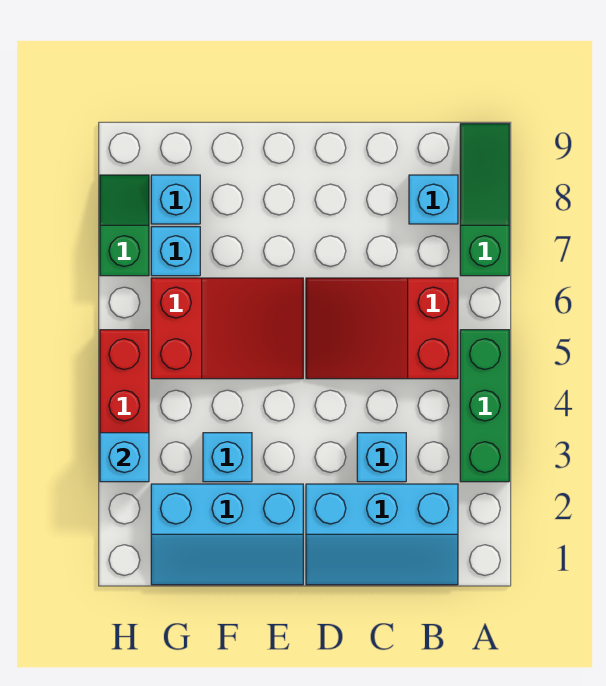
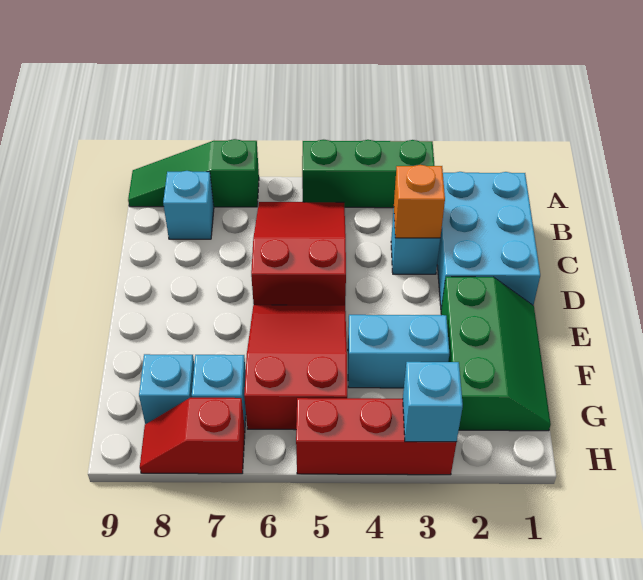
cyan 2x3 slope [306,484,458,585] -> cyan 2x3 brick [437,172,540,309]
red 2x3 slope [306,278,458,379] -> red 2x3 slope turned to [251,202,346,305]
none -> orange 1x1 brick [394,165,445,238]
cyan 2x3 slope [151,484,303,585] -> green 2x3 slope [441,277,551,431]
cyan 1x1 brick [203,433,252,482] -> cyan 1x2 brick [348,315,449,388]
green 1x2 slope [100,175,149,276] -> red 1x2 slope [140,398,245,474]

